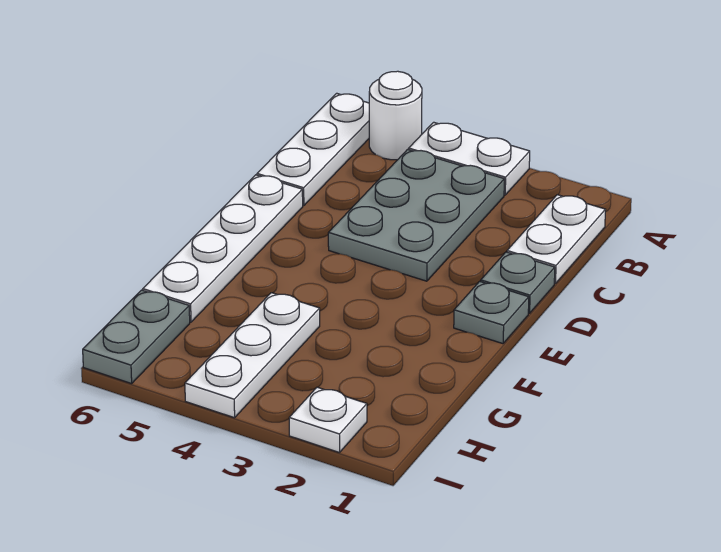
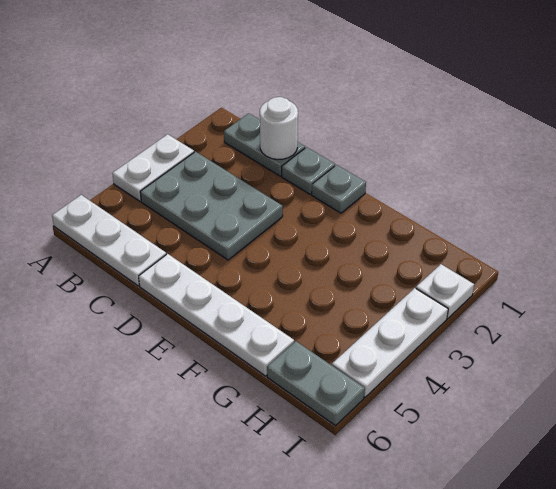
white 1x1 round brick [369,71,422,160] -> white 1x1 round brick moved to [260,97,298,160]
white 1x2 plate [507,195,606,284] -> grey 1x2 plate [224,113,305,176]
white 1x3 plate [185,293,320,418] -> white 1x3 plate turned to [332,288,448,397]

